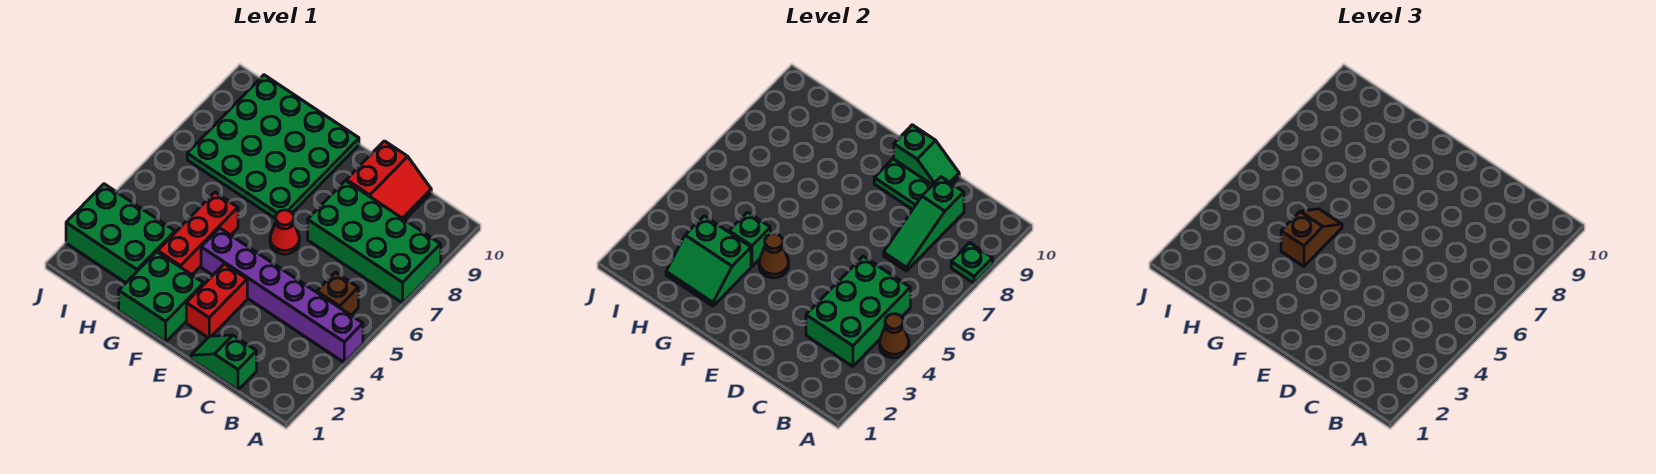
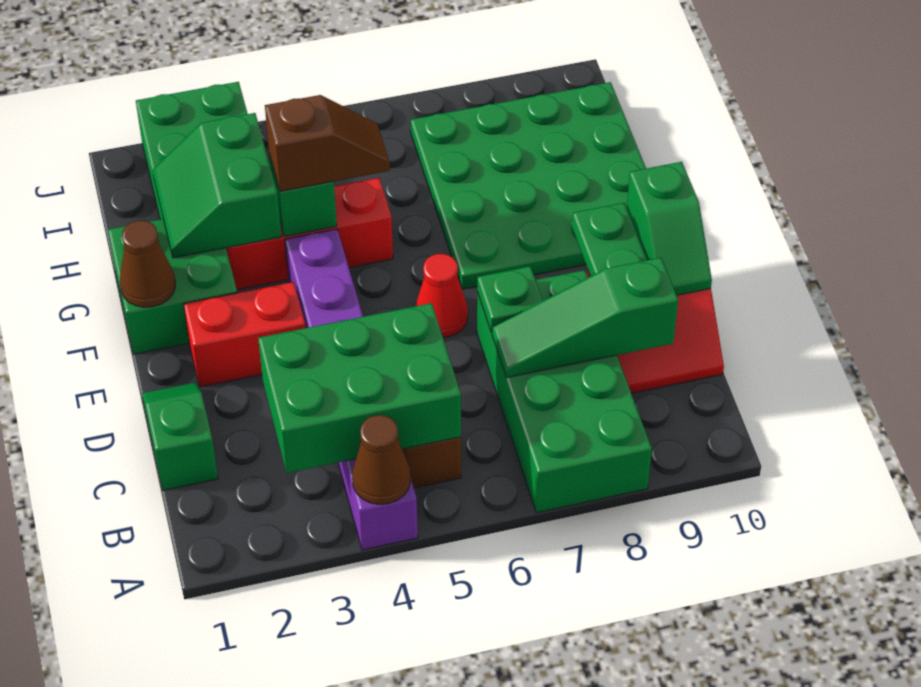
green 1x1 plate [951,243,993,283] -> green 1x1 plate moved to [477,266,543,333]
brown 1x1 cone [759,234,789,278] -> brown 1x1 cone moved to [120,220,175,307]

